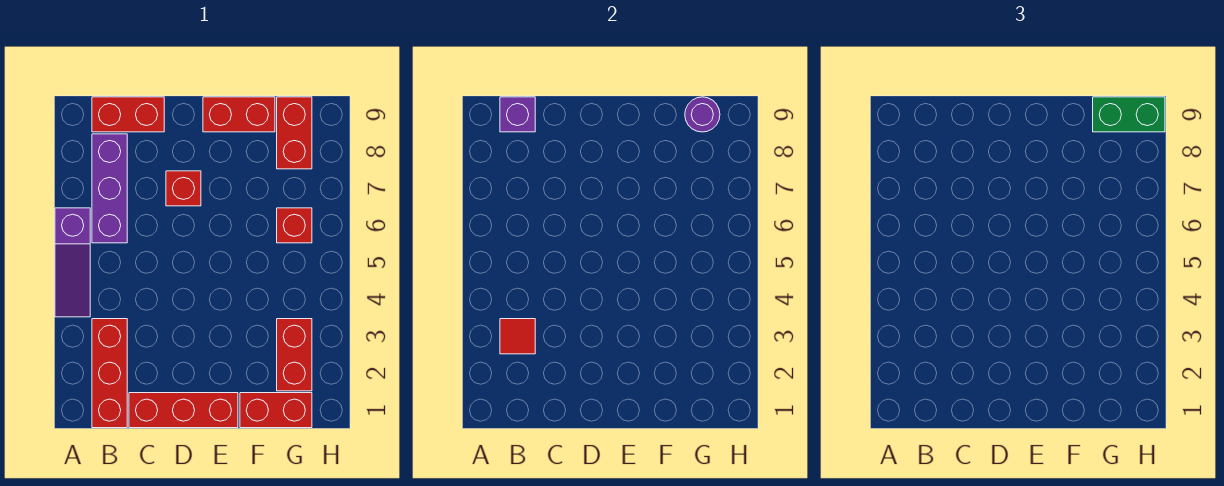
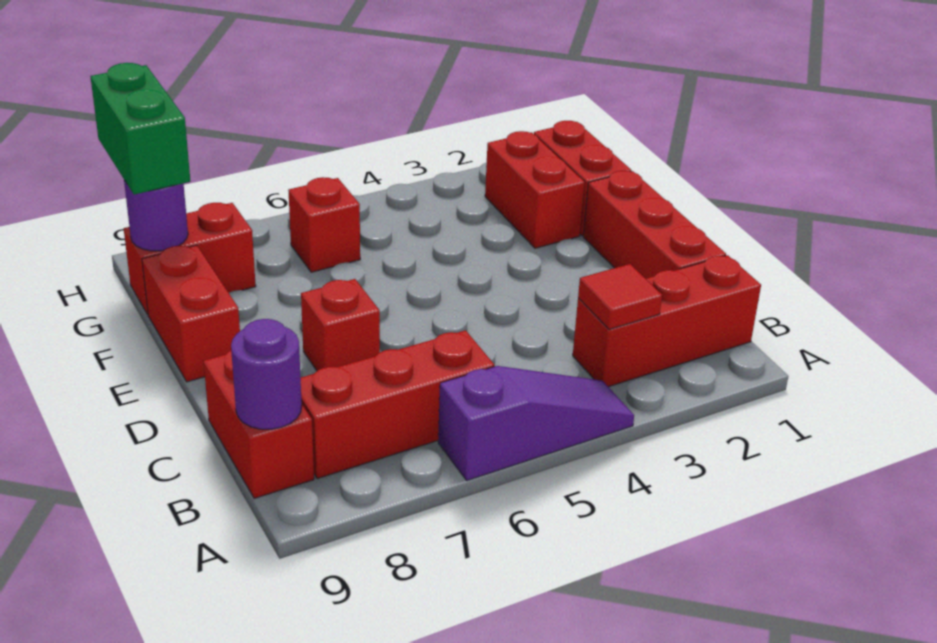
purple 1x3 brick [92,134,127,243] -> red 1x3 brick [301,330,494,479]
purple 1x1 brick [500,97,535,132] -> purple 1x1 round brick [231,319,302,429]
red 1x2 brick [277,319,312,391] -> red 1x2 brick turned to [485,131,585,248]

